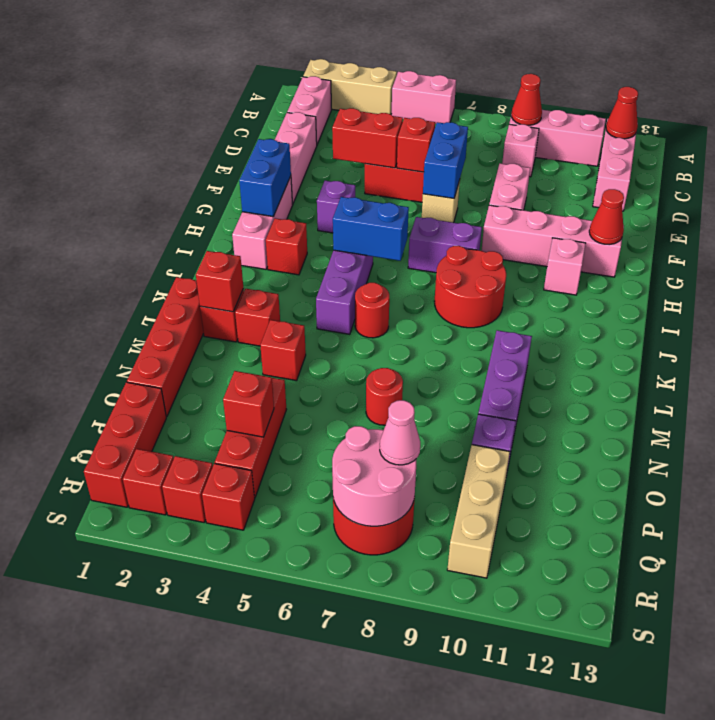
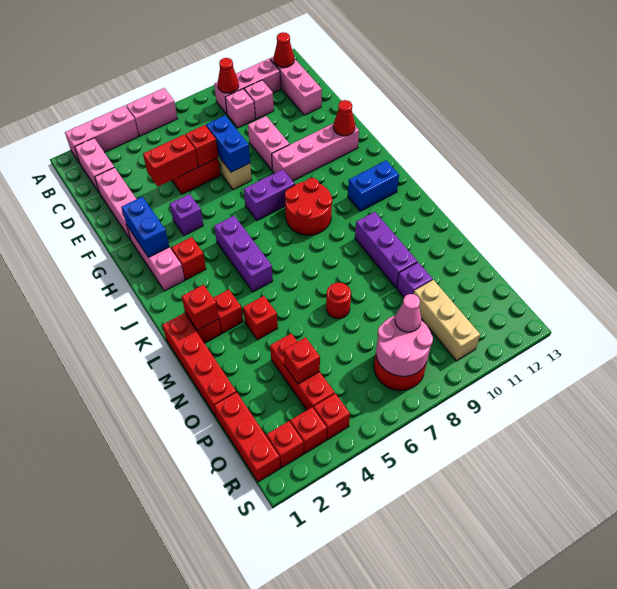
tan 1x3 brick [303,59,397,114] -> pink 1x3 brick [65,106,139,162]
pink 1x1 brick [544,238,586,295] -> pink 1x1 brick moved to [244,80,274,119]
blue 1x2 brick [333,197,409,261] -> blue 1x2 brick moved to [348,161,399,211]
red 1x1 round brick [355,283,389,338] -> none

